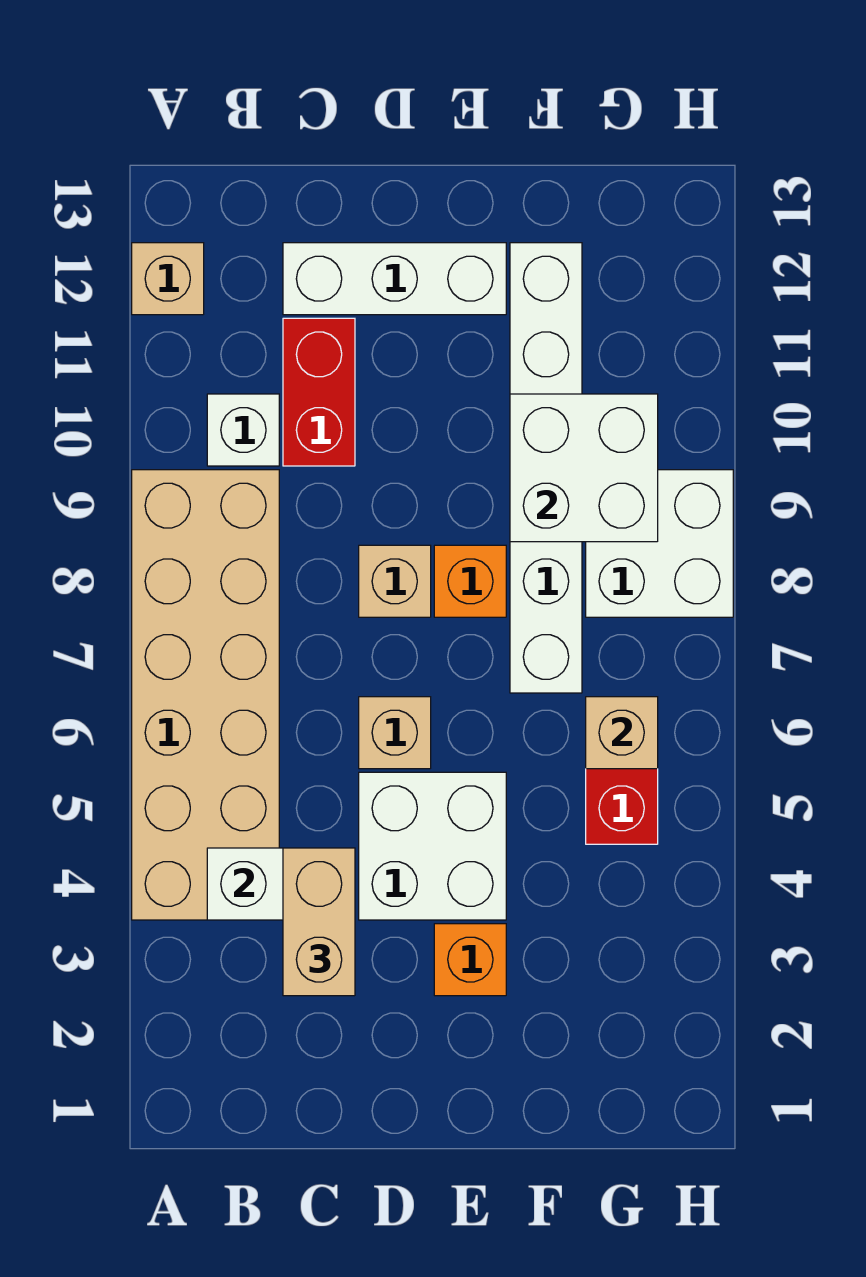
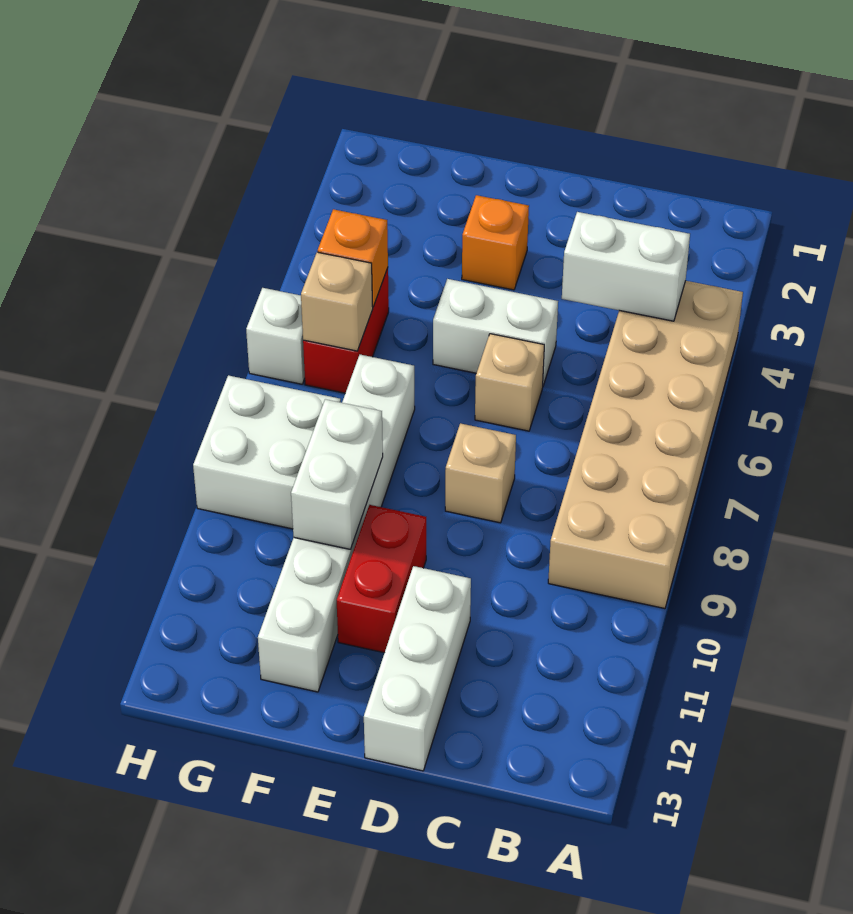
tan 1x1 brick [132,243,204,315] -> none
white 1x1 brick [207,394,279,466] -> white 1x1 brick moved to [246,288,305,384]
tan 1x2 brick [283,848,355,996] -> none
red 1x2 brick [283,318,355,466] -> red 1x2 brick moved to [337,505,426,653]
white 1x3 brick [283,243,506,315] -> white 1x3 brick turned to [364,566,471,771]
white 2x2 brick [359,772,506,920] -> white 1x2 brick [433,279,558,385]
orange 1x1 brick [434,545,506,617] -> orange 1x1 brick moved to [318,209,388,307]
white 2x2 brick [510,394,658,542] -> white 1x2 brick [291,399,383,549]

